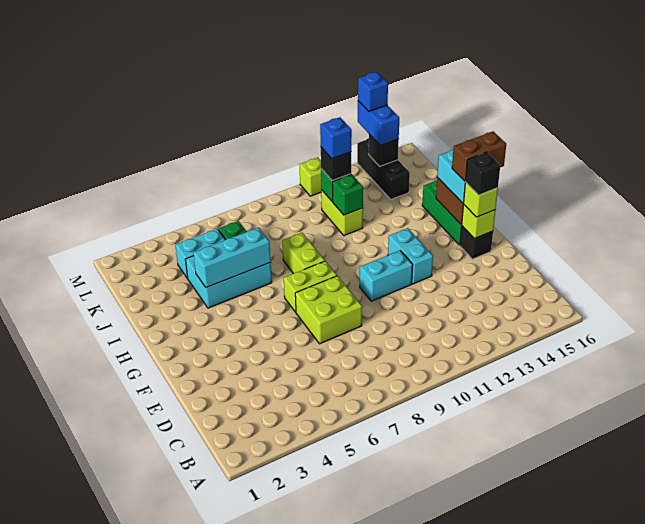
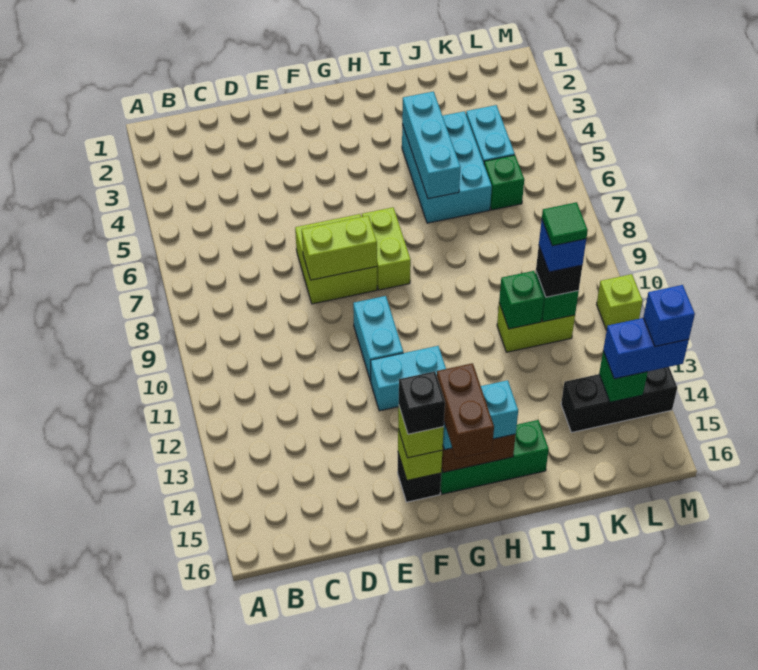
lime 1x2 brick [282,233,325,274] -> lime 1x2 brick moved to [302,216,377,280]
none -> green 1x1 tile [542,202,588,246]
black 1x1 brick [369,134,399,166] -> green 1x1 brick [599,351,648,402]

